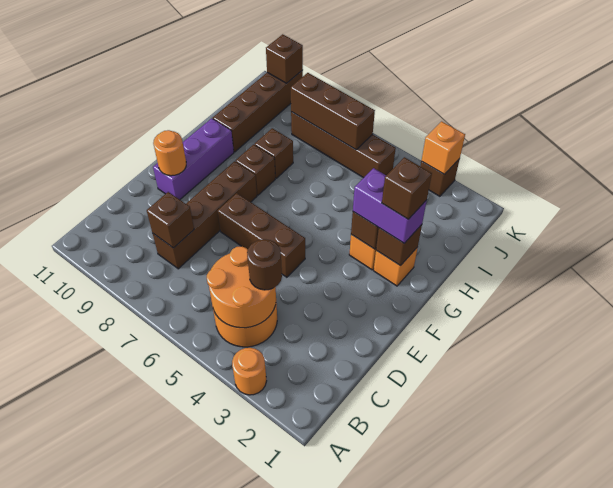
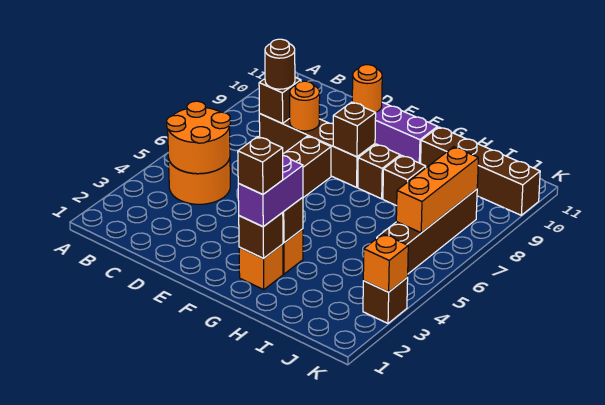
orange 1x1 round brick [232,348,266,395] -> orange 1x1 round brick moved to [290,81,320,131]
brown 1x1 round brick [247,239,282,290] -> brown 1x1 round brick moved to [265,39,295,89]
brown 1x3 brick [291,73,375,150] -> orange 1x3 brick [396,147,478,233]
brown 1x1 brick [266,34,303,83] -> brown 1x1 brick moved to [333,102,376,157]

